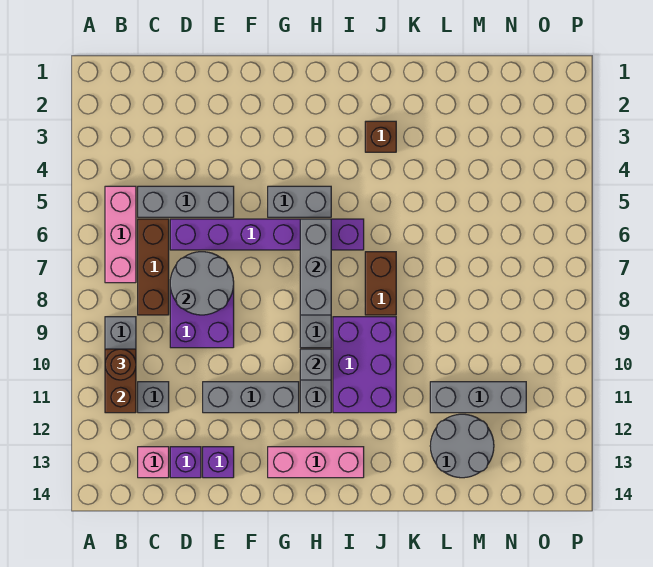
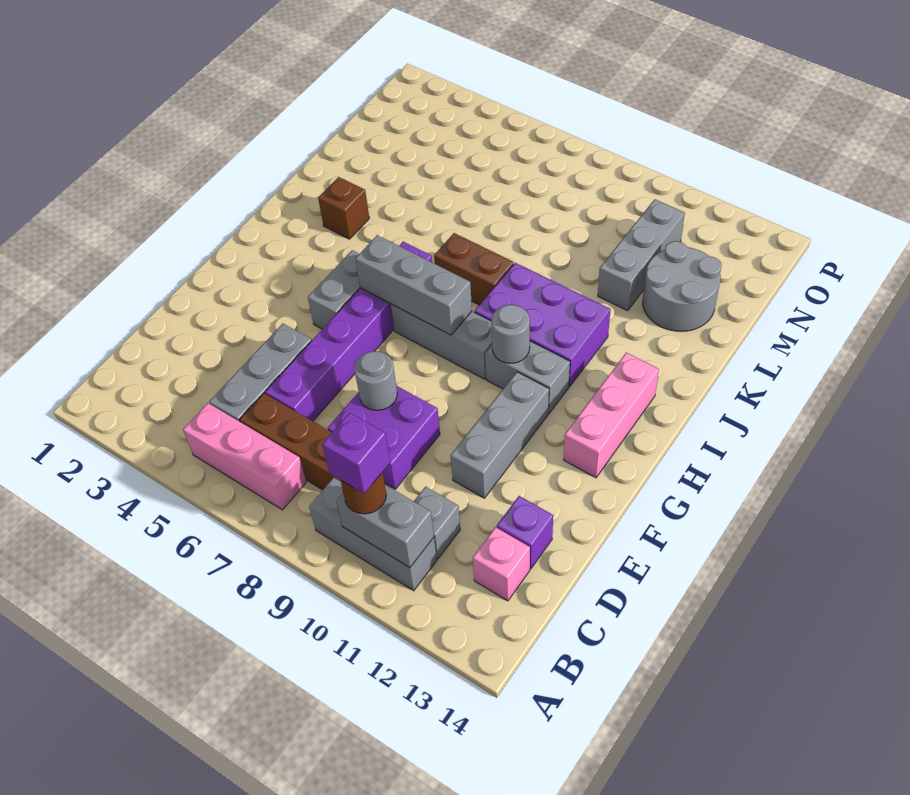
brown 1x2 brick [105,349,136,413] -> grey 1x2 brick [336,485,434,568]
grey 2x2 round brick [170,252,234,315] -> grey 1x1 round brick [354,351,397,410]
purple 1x1 brick [203,447,234,478] -> purple 1x1 brick moved to [322,413,390,494]
grey 1x1 brick [300,349,331,380] -> grey 1x1 round brick [491,305,530,363]

